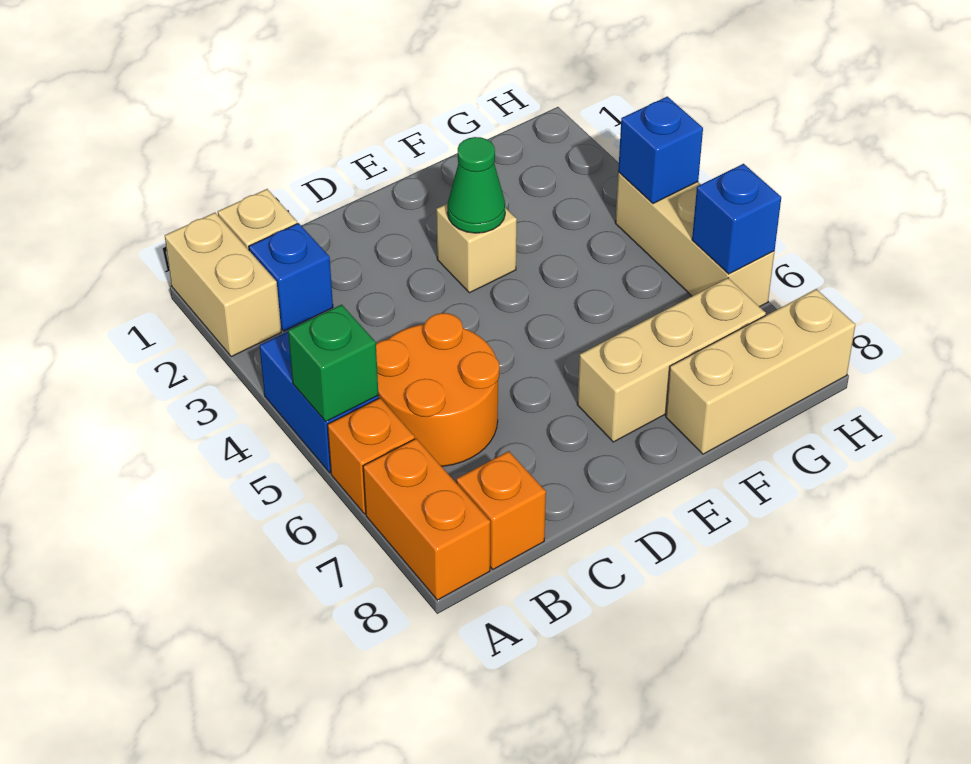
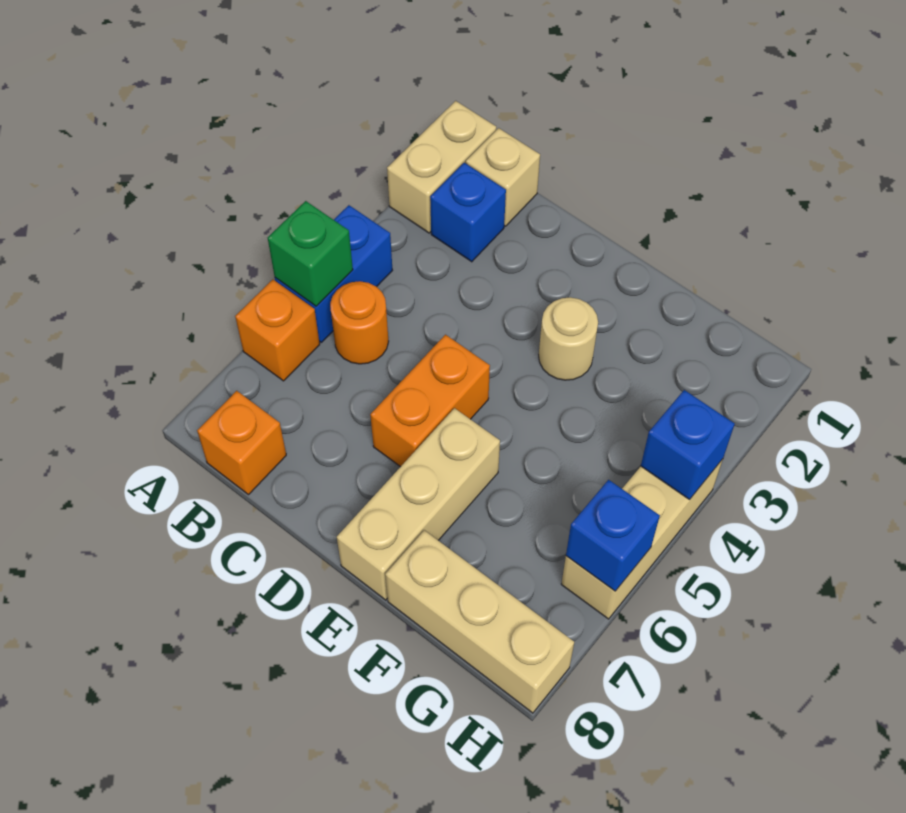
orange 1x2 brick [363,438,490,600] -> orange 1x2 brick moved to [370,335,490,467]
orange 2x2 round brick [376,313,499,466] -> orange 1x1 round brick [330,281,389,364]
tan 1x1 brick [436,204,517,293] -> tan 1x1 round brick [539,297,598,380]
green 1x1 cone [447,137,505,233] -> none
tan 1x3 brick [577,278,766,442] -> tan 1x3 brick turned to [337,408,500,600]

